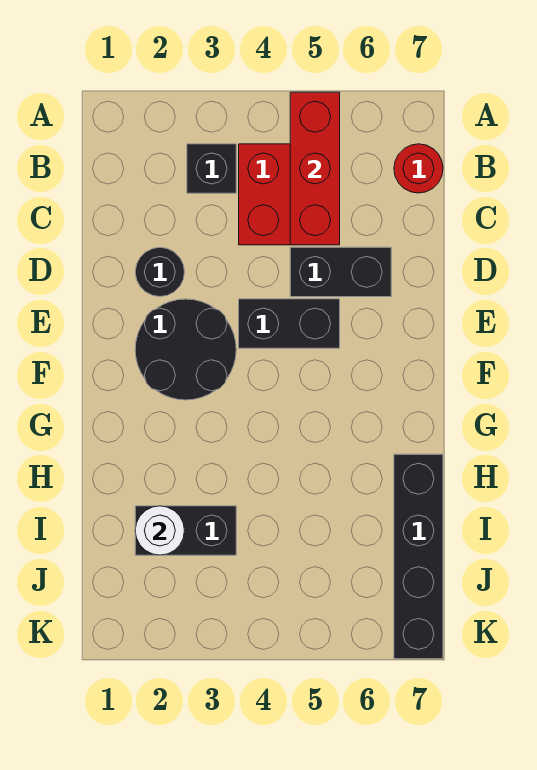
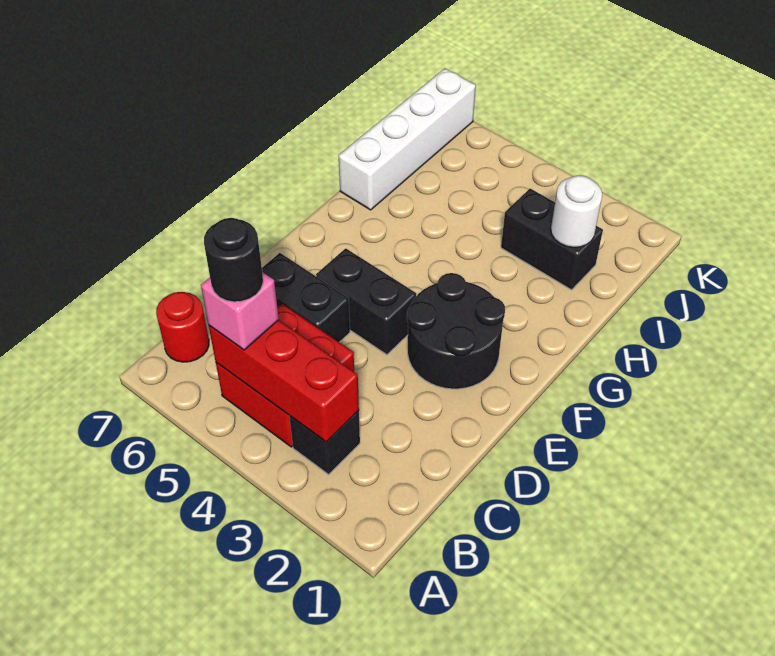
red 1x3 brick [290,92,340,245] -> red 1x3 brick turned to [209,320,359,442]
none -> pink 1x1 brick [201,272,279,350]
black 1x1 round brick [135,247,184,297] -> black 1x1 round brick moved to [204,218,263,302]
black 1x4 brick [394,454,443,659] -> white 1x4 brick [339,68,476,210]

